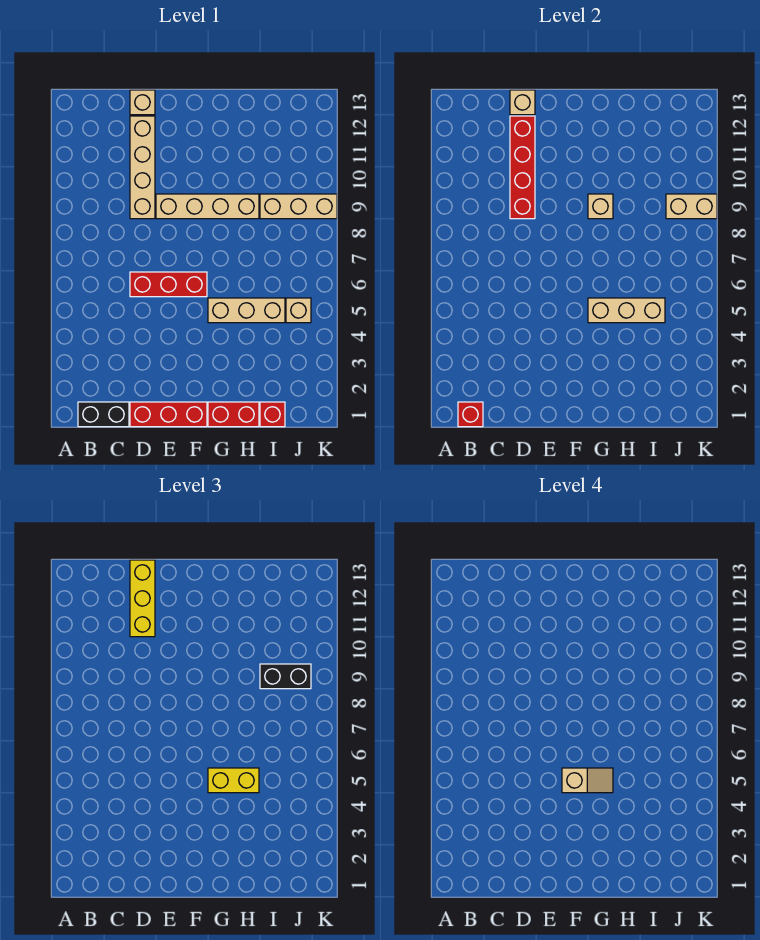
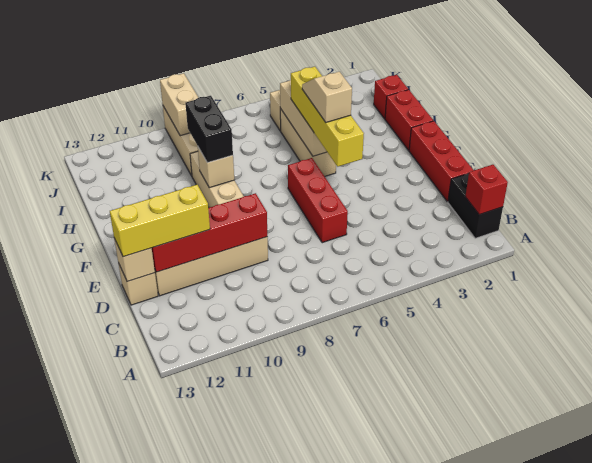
yellow 1x2 brick [208,768,259,793] -> yellow 1x4 brick [291,67,364,167]
black 1x2 brick [260,664,311,689] -> black 1x2 brick moved to [185,96,233,163]

